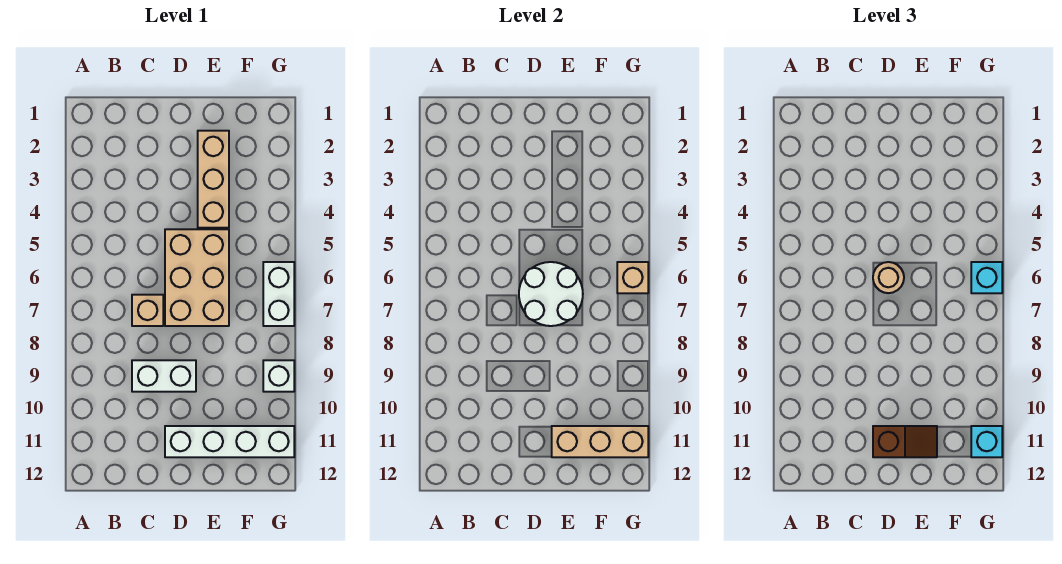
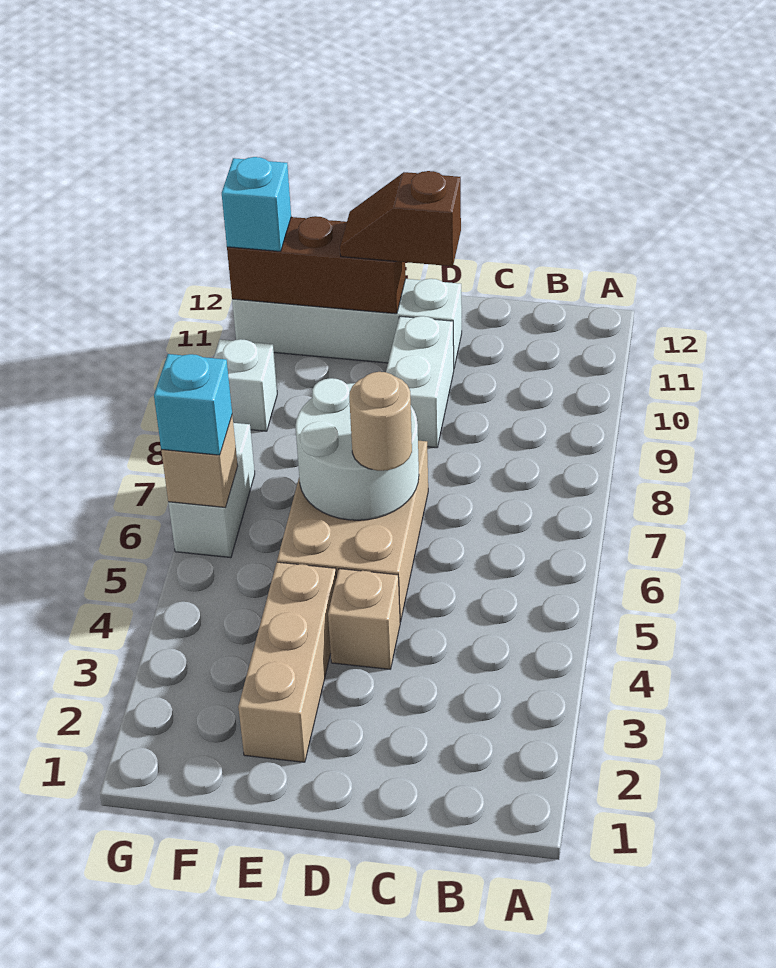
tan 1x1 brick [132,295,163,326] -> tan 1x1 brick moved to [328,569,400,669]
white 1x2 brick [132,360,196,392] -> white 1x2 brick turned to [386,316,454,448]
tan 1x3 brick [552,426,648,457] -> brown 1x3 brick [227,216,406,314]

